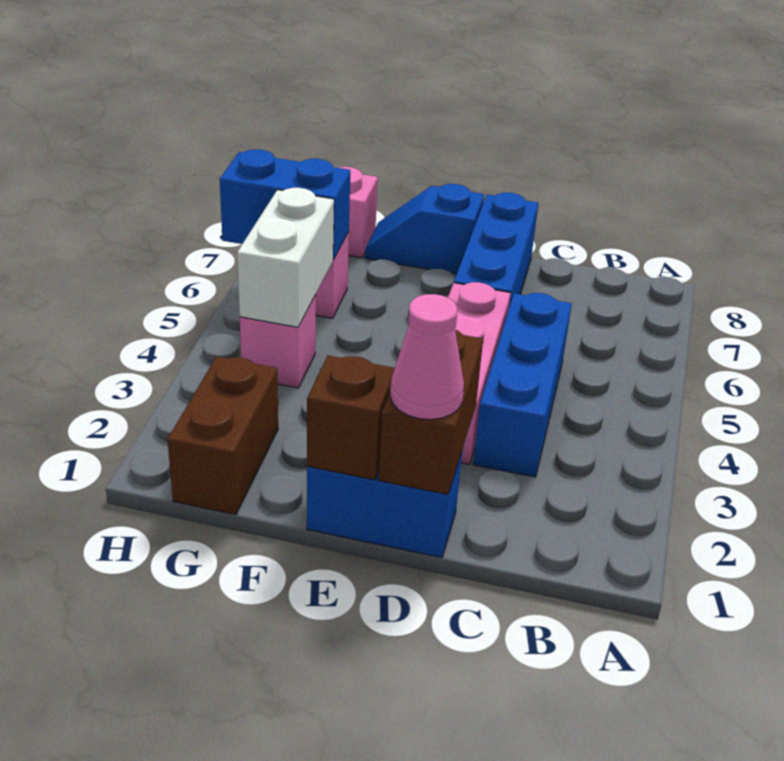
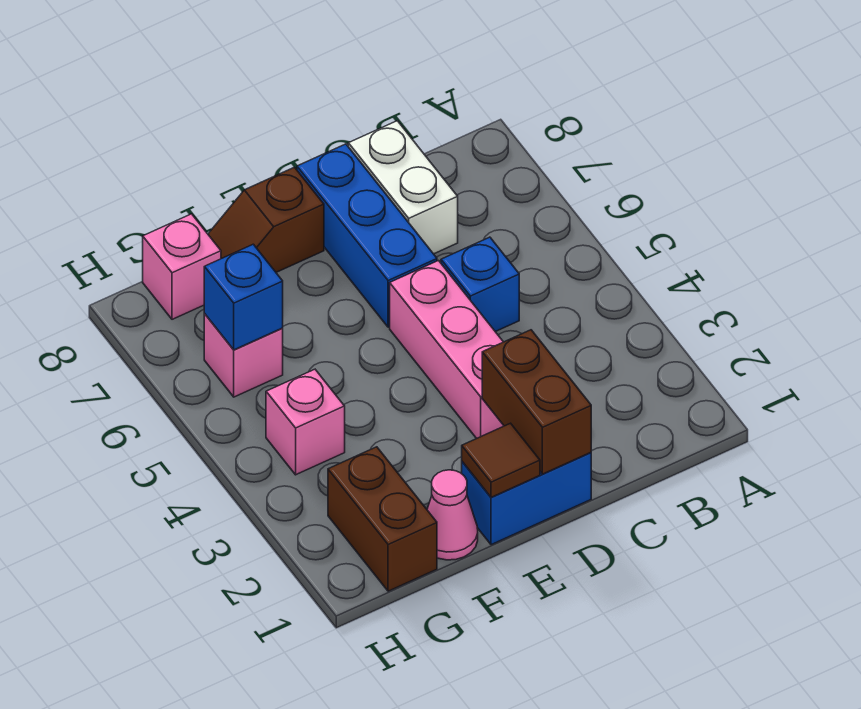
blue 1x3 brick [473,293,572,477] -> blue 1x1 brick [441,237,519,332]
pink 1x1 cone [390,294,464,420] -> pink 1x1 cone moved to [427,470,478,560]
brown 1x1 brick [307,355,395,480] -> brown 1x1 tile [462,423,540,497]
blue 1x2 slope [365,184,484,274] -> brown 1x2 slope [208,167,324,272]
white 1x2 brick [237,188,334,327] -> white 1x2 brick moved to [348,121,458,254]
blue 1x2 brick [220,149,350,260] -> blue 1x1 brick [204,244,283,350]

